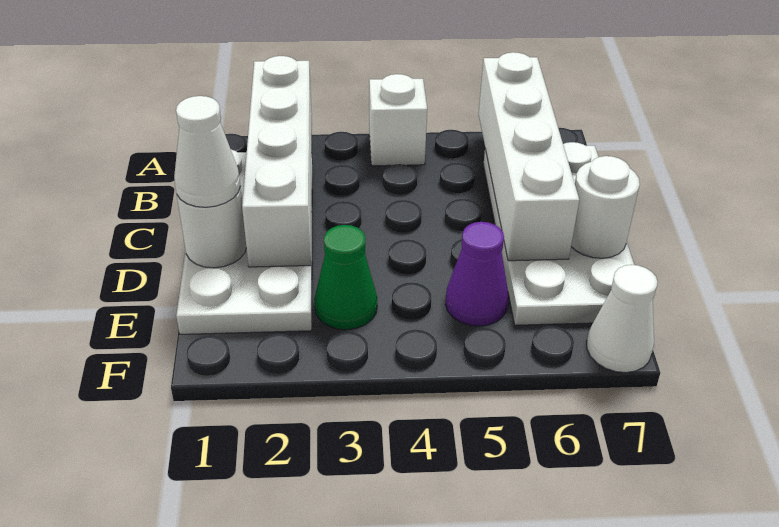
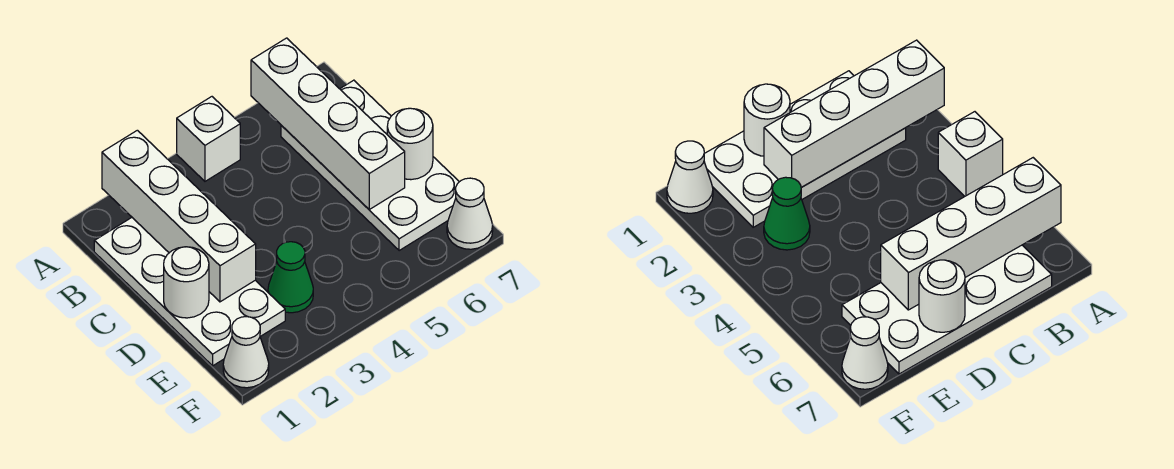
white 1x1 cone [174,96,241,207] -> white 1x1 cone moved to [223,317,269,388]
purple 1x1 cone [446,222,508,326] -> none

